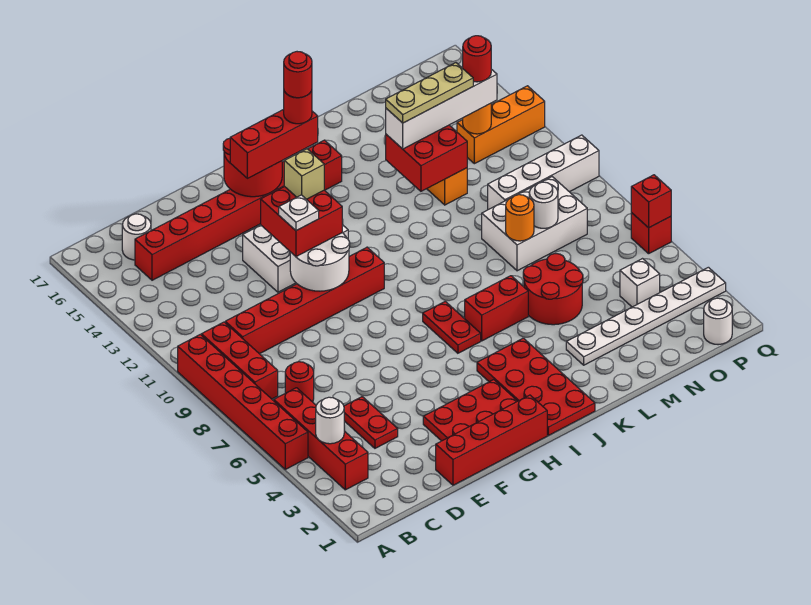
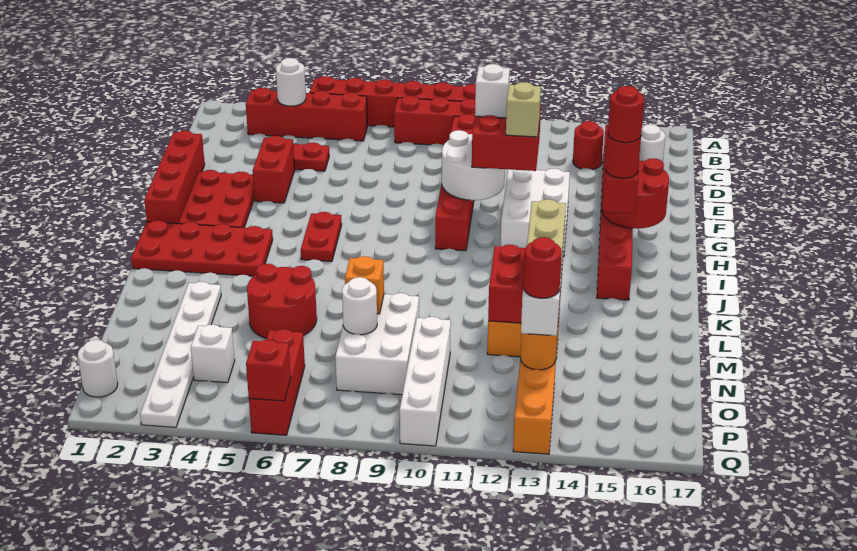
red 1x1 round brick [285,362,314,402] -> red 1x1 round brick moved to [573,121,604,169]
white 1x1 plate [279,195,319,231] -> white 1x1 brick [475,64,510,118]
red 1x2 plate [423,301,481,353] -> red 1x2 plate turned to [301,212,342,262]
red 1x2 brick [465,276,528,341] -> red 1x2 brick moved to [253,136,295,203]
orange 1x1 round brick [506,195,534,241] -> orange 1x1 brick [345,256,384,314]
red 1x1 brick [631,213,671,254] -> red 1x3 brick [249,329,305,435]

